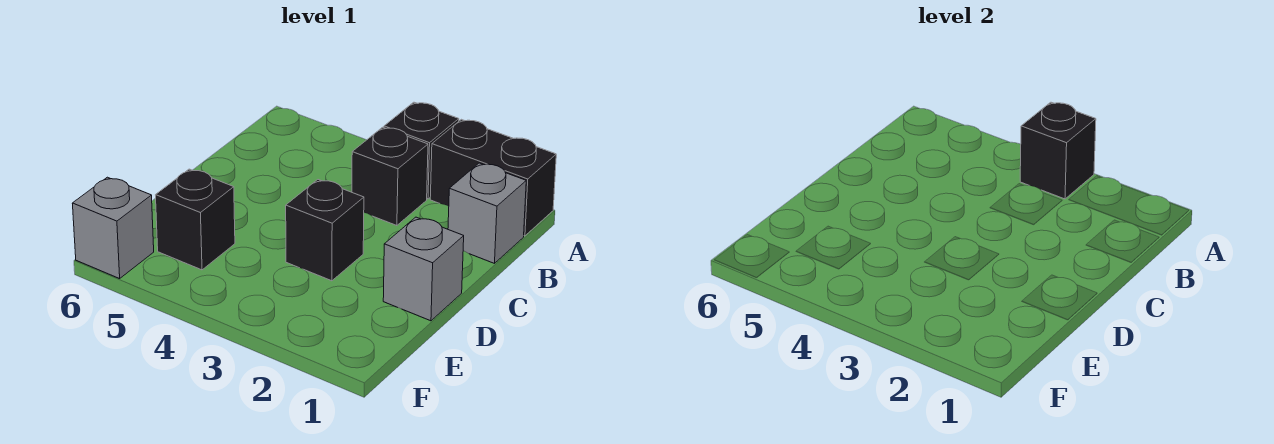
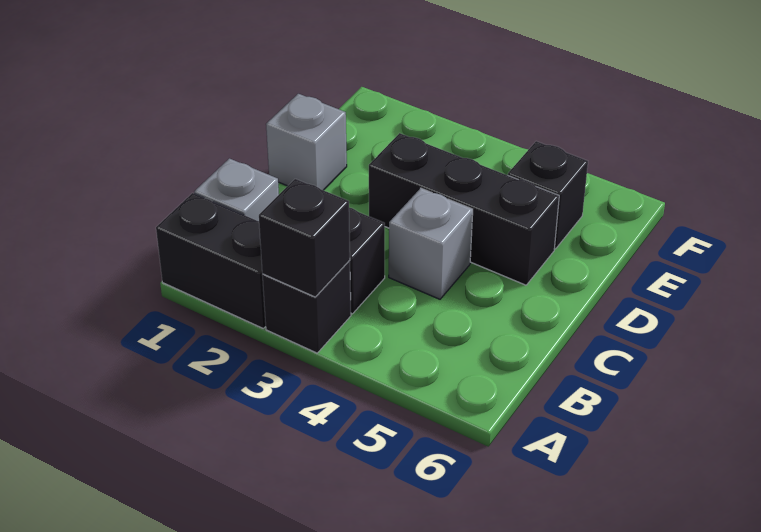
black 1x1 brick [286,180,364,281] -> black 1x3 brick [369,133,559,285]
grey 1x1 brick [72,177,154,279] -> grey 1x1 brick moved to [389,188,473,299]

